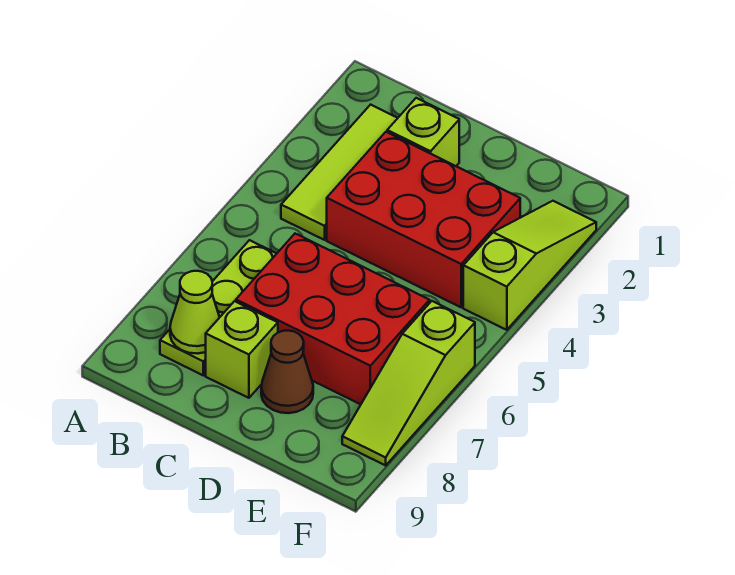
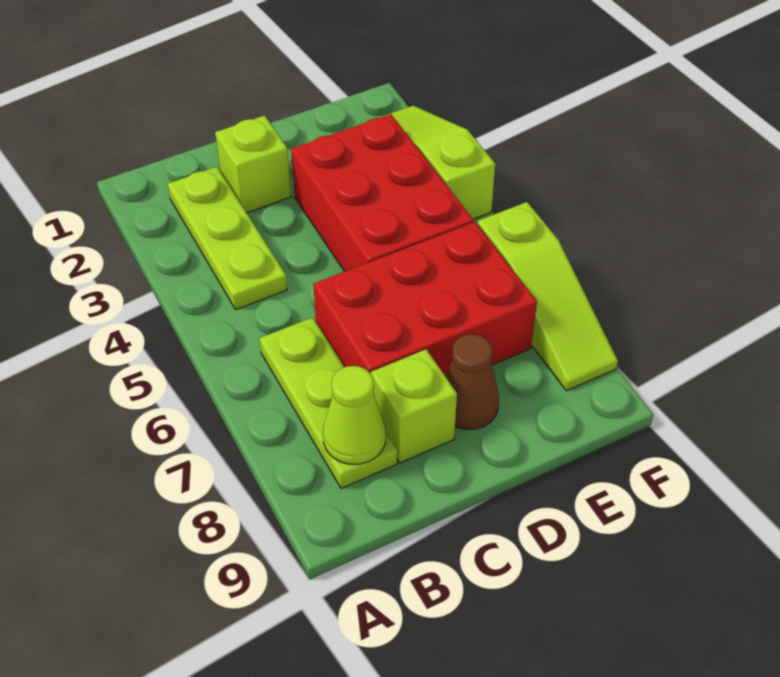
lime 1x3 tile [281,105,398,240] -> lime 1x3 plate [168,167,287,310]
red 2x3 brick [327,132,520,307] -> red 2x3 brick turned to [291,114,474,272]

